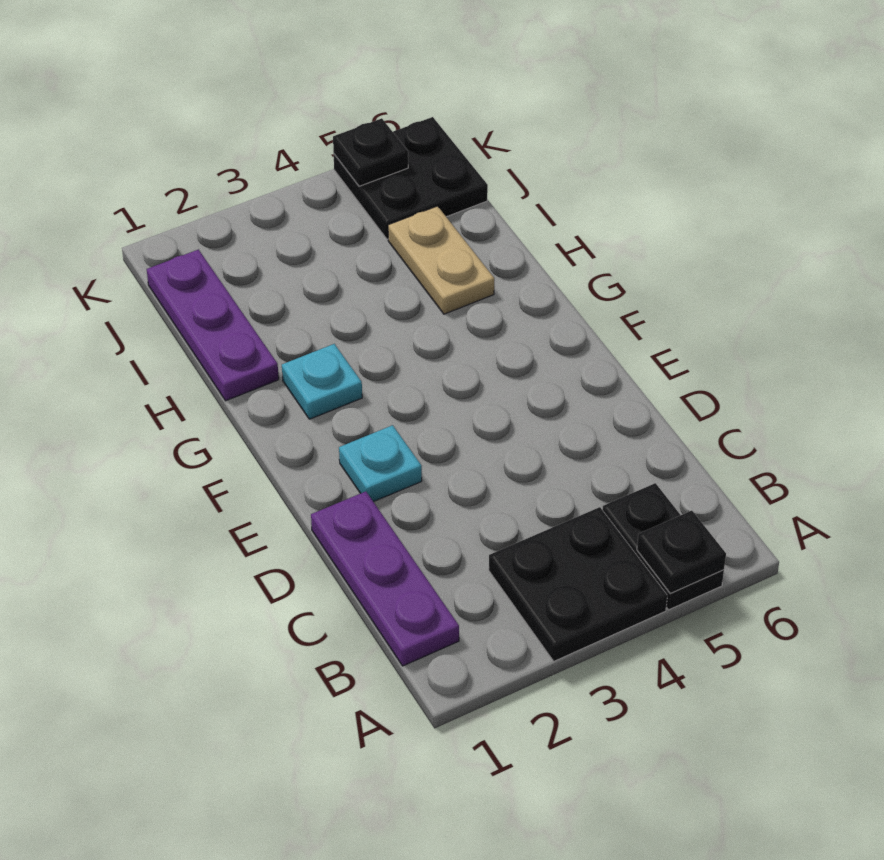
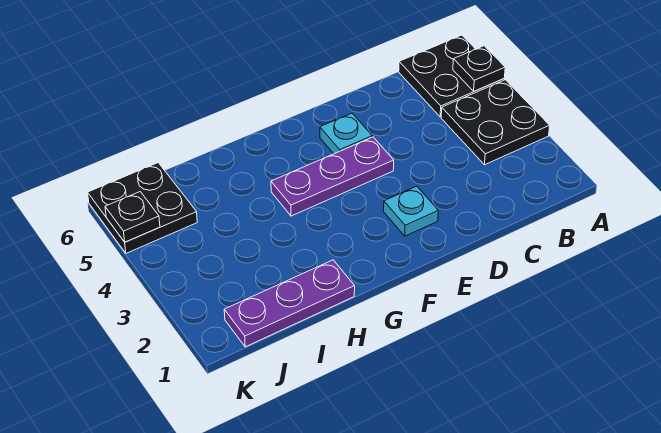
black 1x2 plate [602,483,724,610] -> black 2x2 plate [399,35,504,117]
purple 1x3 plate [311,491,459,666] -> purple 1x3 plate moved to [271,137,394,216]
cyan 1x1 plate [282,344,362,419] -> cyan 1x1 plate moved to [320,113,372,154]
tan 1x2 plate [388,206,494,314] -> none

